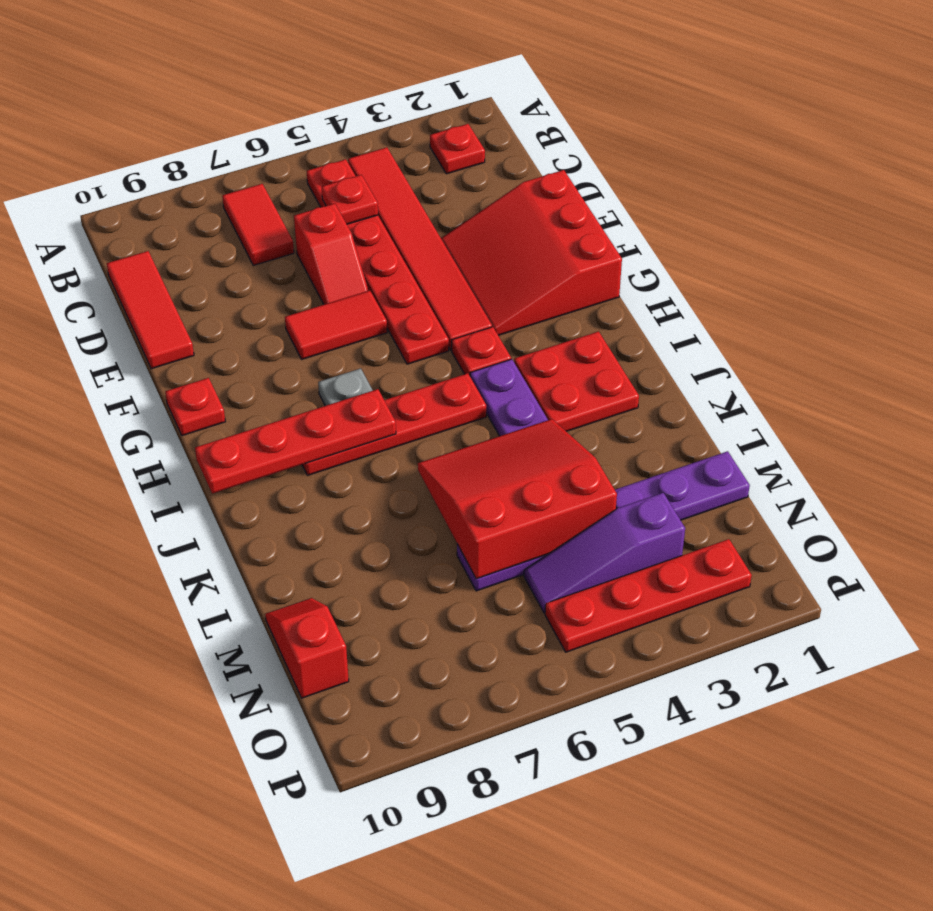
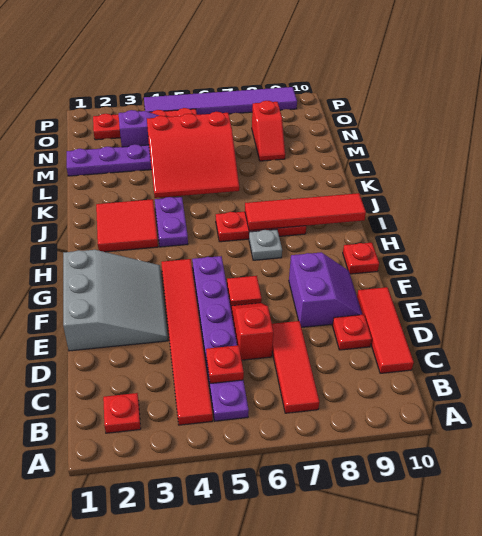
red 1x6 plate [307,159,449,364] -> purple 1x6 plate [192,256,249,421]
red 1x2 tile [222,184,294,265] -> red 1x3 tile [272,321,319,413]
red 3x3 slope [441,170,622,335] -> grey 3x3 slope [63,250,168,351]
none -> purple 2x2 slope [289,252,362,328]
red 1x2 tile [285,291,387,359] -> red 1x1 tile [227,276,262,307]
red 1x1 plate [452,327,511,376] -> red 1x1 plate moved to [333,315,372,350]
red 2x2 plate [514,331,639,431] -> red 2x2 tile [96,199,158,252]
red 1x4 plate [302,373,486,475] -> red 1x3 plate [216,212,306,242]
red 1x4 plate [195,389,396,494] -> red 1x4 tile [245,193,366,231]
red 1x2 slope [265,598,349,698] -> red 1x2 slope moved to [252,101,285,161]
none -> purple 1x6 tile [144,87,297,115]

